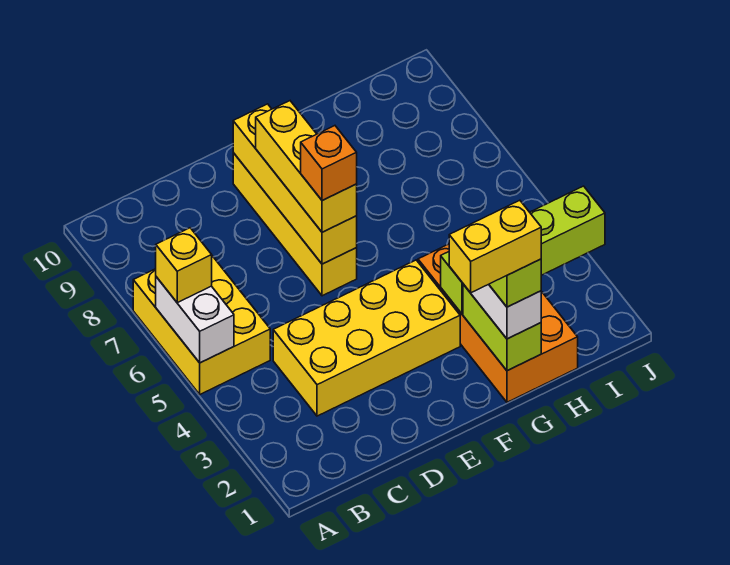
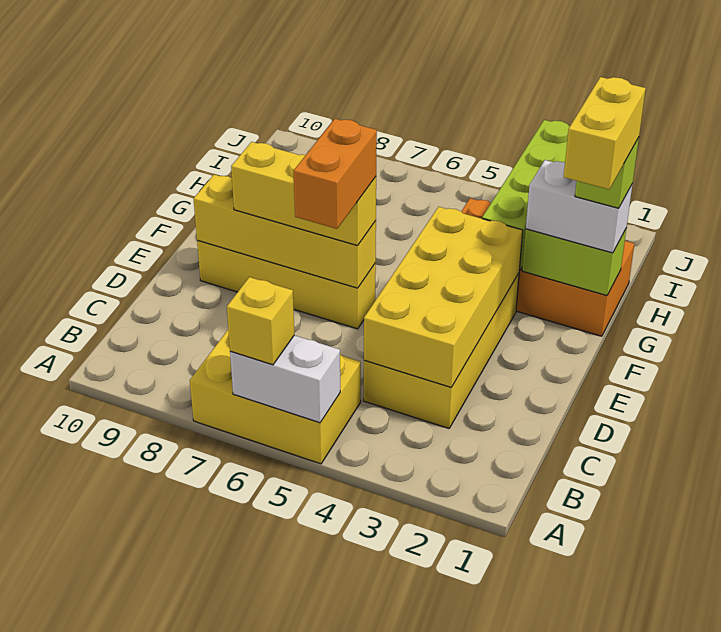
none -> yellow 2x4 brick [364,207,523,387]
orange 1x1 brick [301,126,357,201] -> orange 1x2 brick [294,119,377,229]

